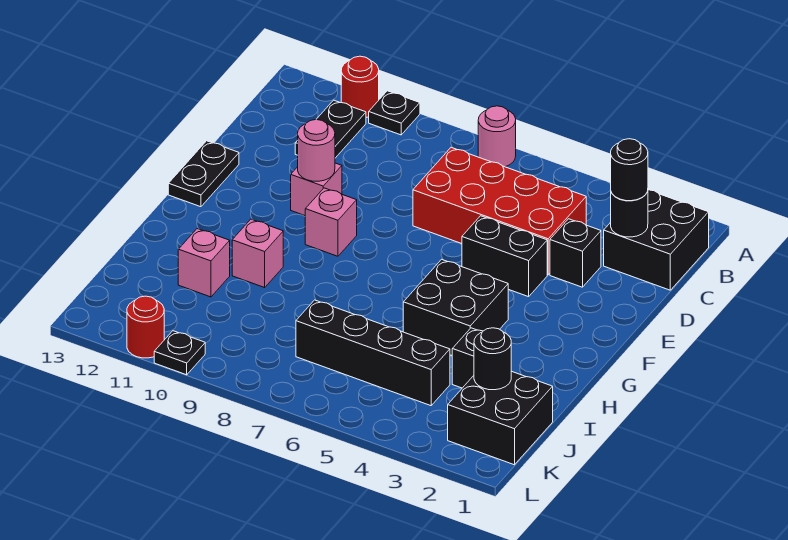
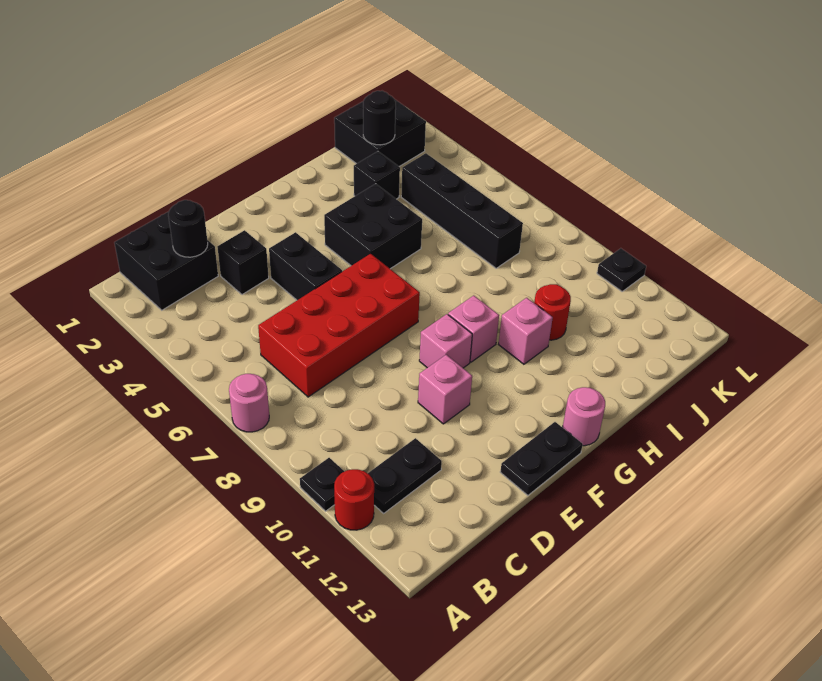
black 1x1 round brick [611,139,648,201] -> none
red 2x4 brick [413,147,586,275] -> red 2x4 brick turned to [258,254,420,397]
pink 1x1 round brick [298,120,335,181] -> pink 1x1 round brick moved to [563,387,605,446]
pink 1x1 brick [178,229,230,297] -> pink 1x1 brick moved to [448,296,499,362]
red 1x1 round brick [127,296,164,358] -> red 1x1 round brick moved to [534,284,571,340]

